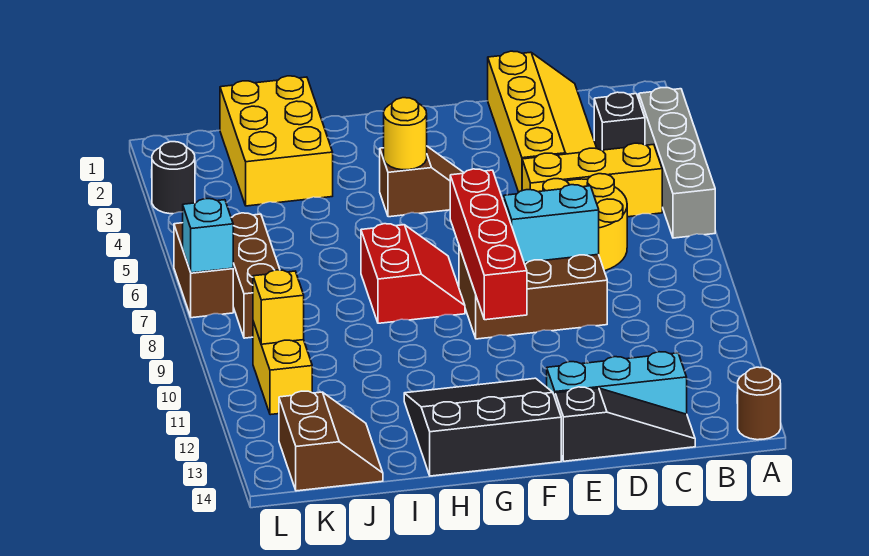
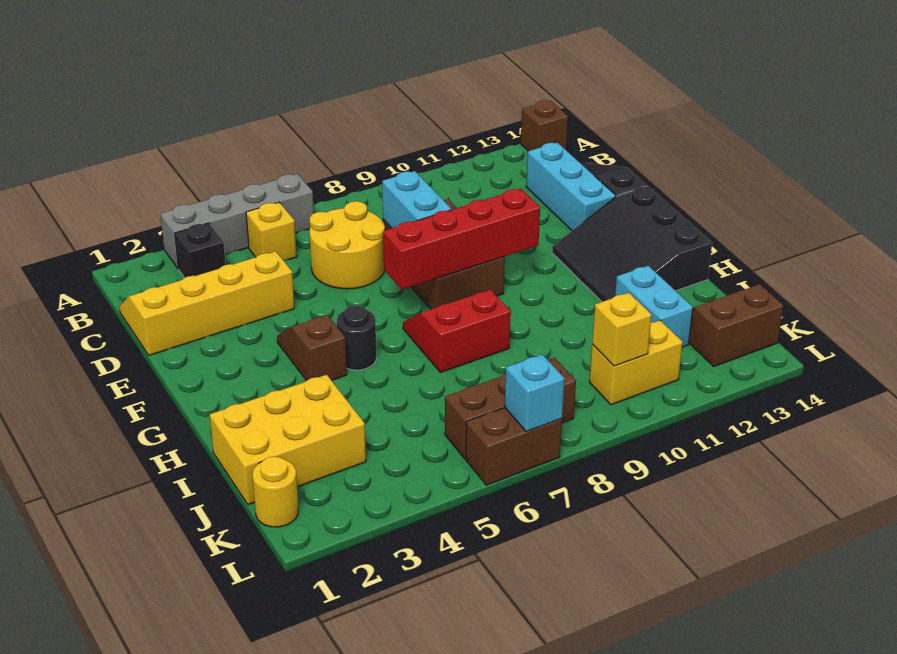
brown 1x1 round brick [738,367,781,440] -> brown 1x1 brick [521,100,568,151]
yellow 1x3 brick [522,143,662,217] -> yellow 1x1 brick [246,202,297,261]
yellow 1x1 round brick [384,98,427,170] -> yellow 1x1 round brick moved to [252,457,298,527]
none -> cyan 1x2 brick [615,266,693,347]
black 1x1 round brick [152,142,195,214] -> black 1x1 round brick moved to [337,305,376,370]

